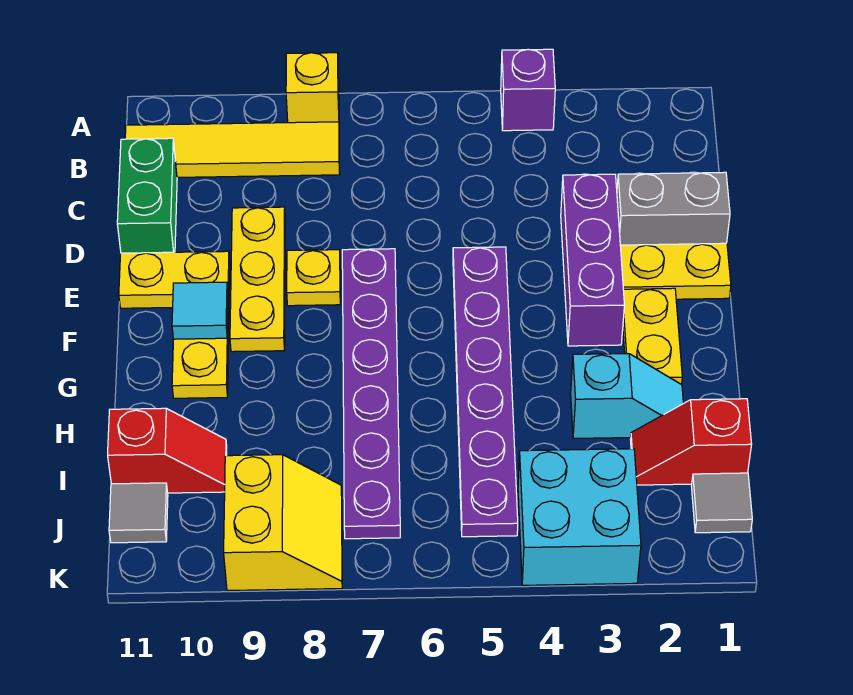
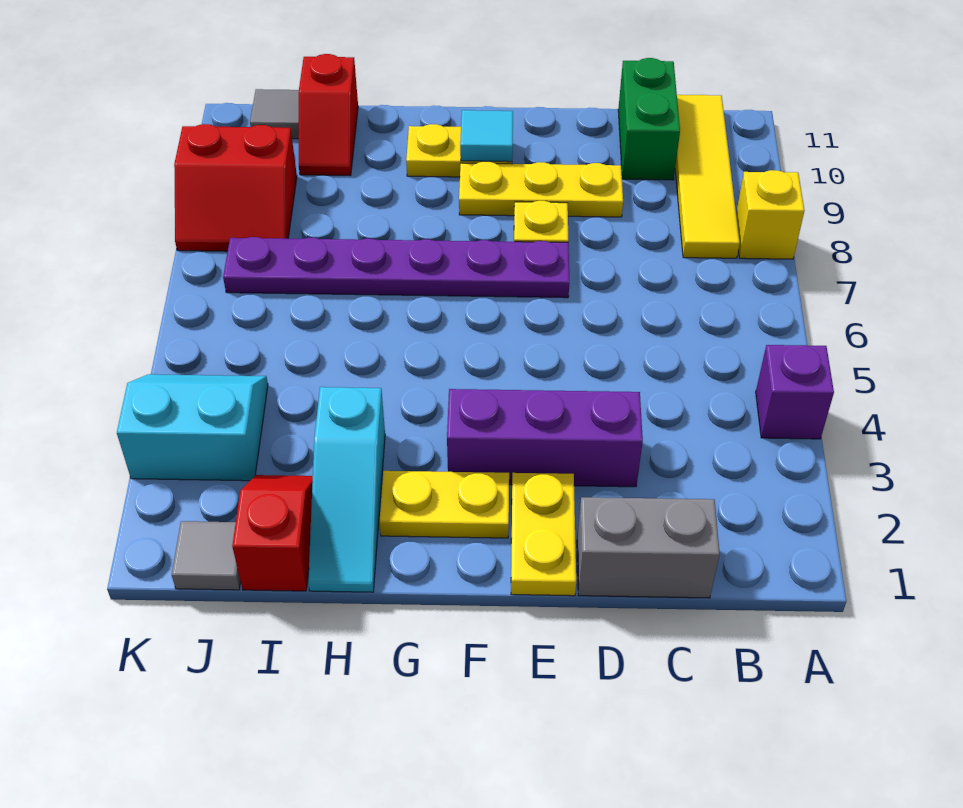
green 1x2 brick [117,138,177,253] -> green 1x2 brick turned to [618,58,680,180]
grey 1x2 brick [617,172,730,245] -> grey 1x2 brick turned to [577,497,720,598]
purple 1x6 plate [453,247,518,537] -> none
yellow 1x2 plate [119,251,230,308] -> none
cyan 1x2 slope [571,354,683,438] -> cyan 1x3 slope [308,387,385,592]
cyan 2x2 brick [518,449,641,585] -> cyan 2x2 slope [117,374,268,481]
yellow 2x2 slope [224,455,342,591] -> red 2x2 slope [174,124,297,251]

